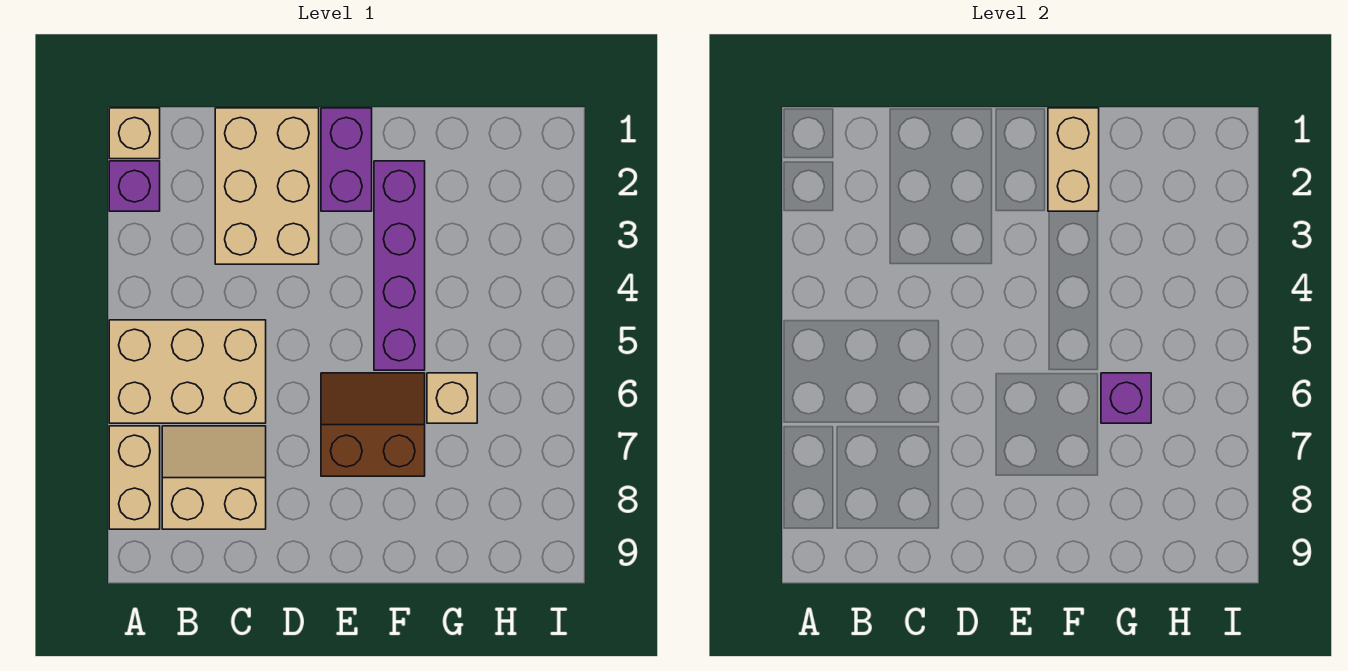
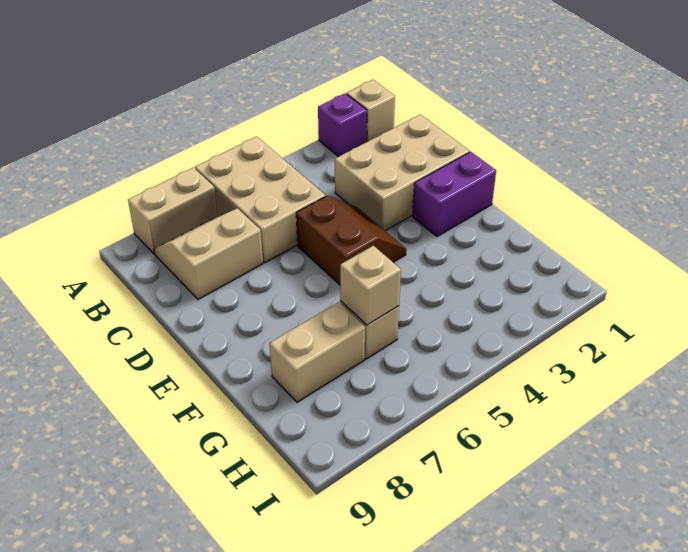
tan 2x2 slope [162,426,266,529] -> tan 2x2 slope turned to [154,208,263,299]
brown 2x2 slope [321,373,425,476] -> brown 2x2 slope moved to [296,196,406,285]
tan 1x2 brick [1048,108,1099,211] -> tan 1x2 brick moved to [270,302,365,402]
purple 1x4 brick [374,161,425,370] -> none
purple 1x1 brick [1101,373,1151,423] -> tan 1x1 brick [340,246,401,325]

